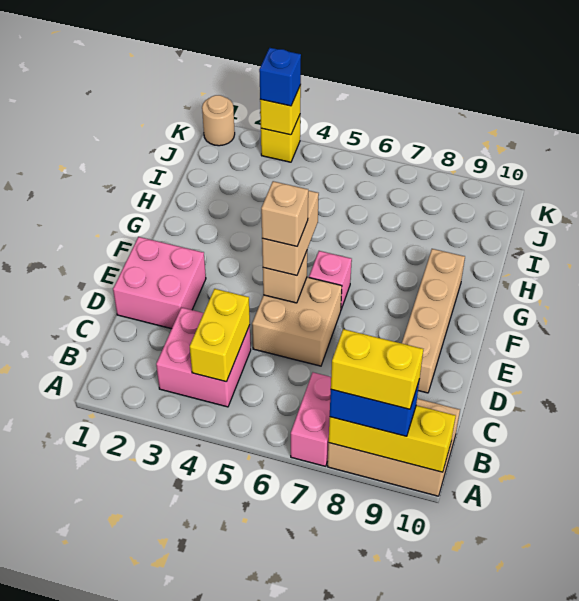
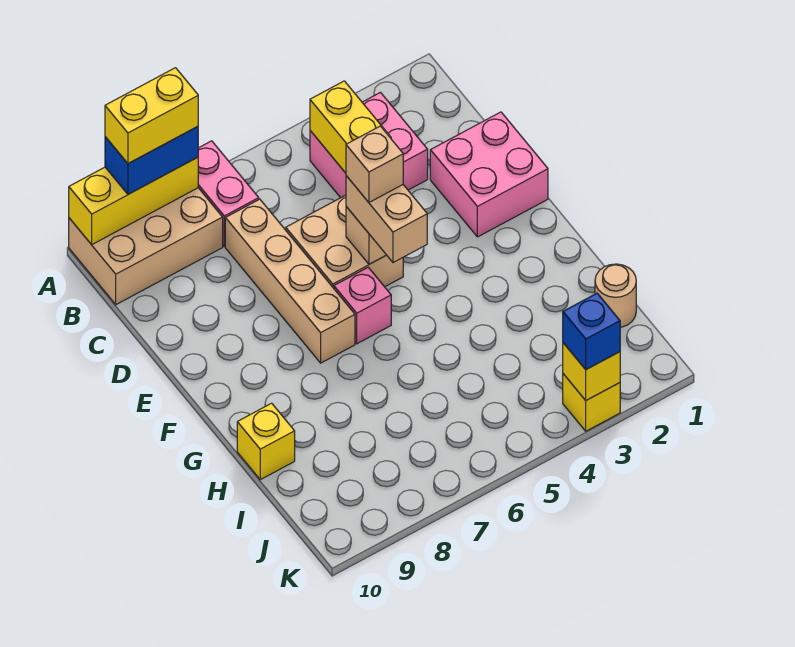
tan 1x4 brick [402,249,465,393] -> tan 1x4 brick moved to [225,199,355,363]
none -> yellow 1x1 brick [237,403,295,480]
tan 1x1 round brick [202,95,235,146] -> tan 1x1 round brick moved to [595,264,636,327]

